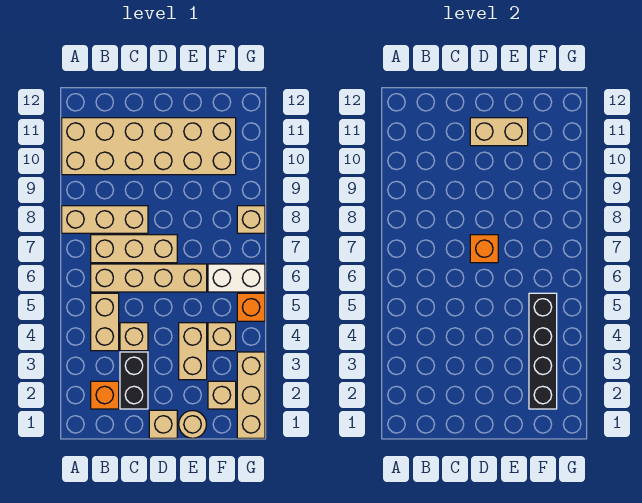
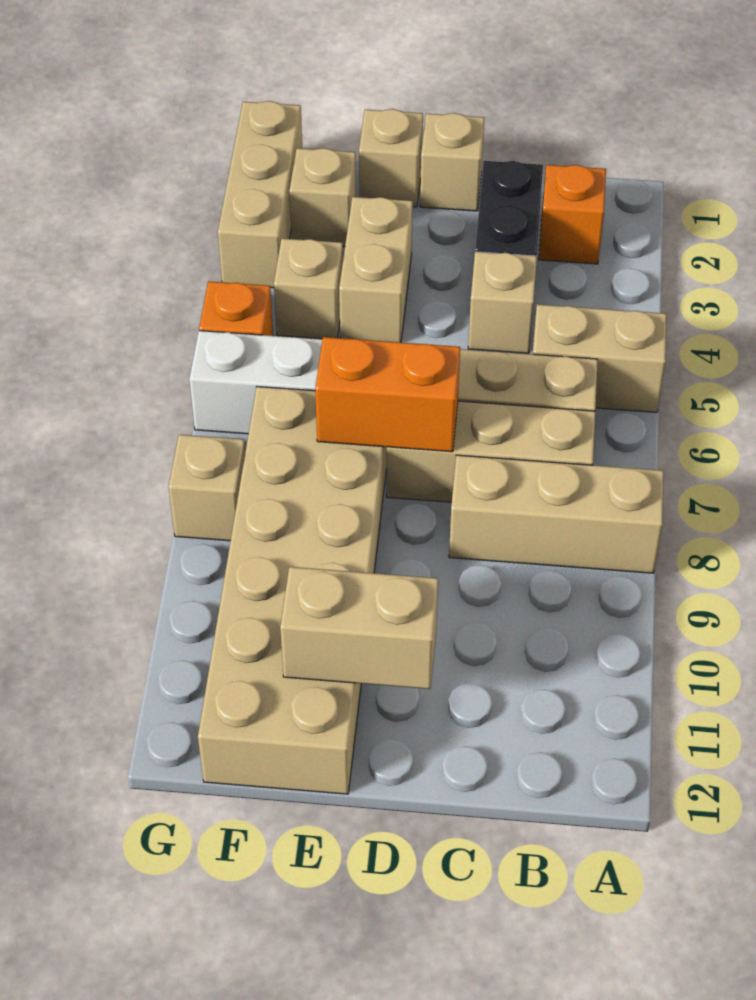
tan 2x6 brick [62,118,236,175] -> tan 2x6 brick turned to [198,387,387,794]
tan 1x2 brick [91,293,119,351] -> tan 1x2 brick turned to [532,304,667,412]
orange 1x1 brick [470,235,498,263] -> orange 1x2 brick [315,337,460,452]
tan 1x1 round brick [179,411,206,438] -> tan 1x1 brick [359,109,423,207]
black 1x4 brick [529,293,557,409] -> none

